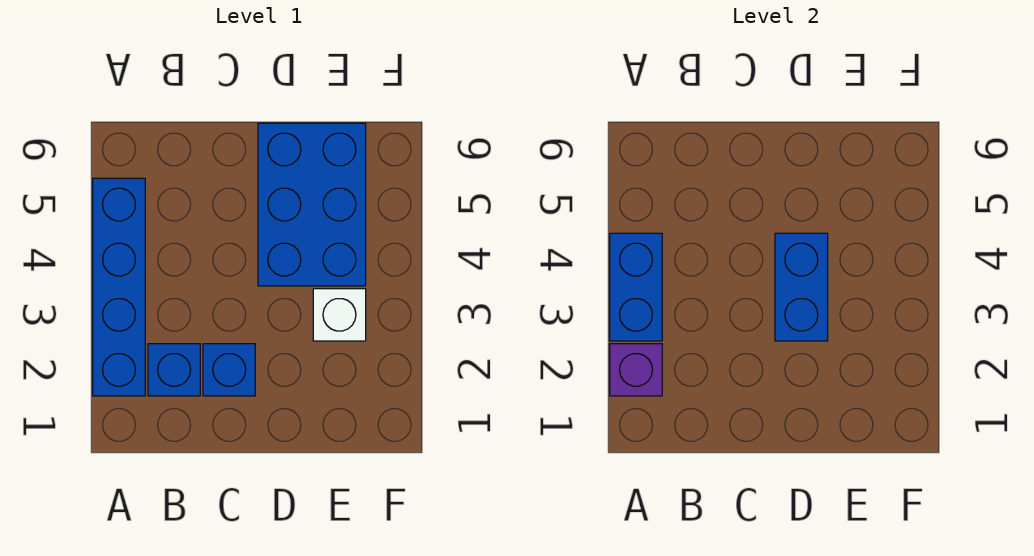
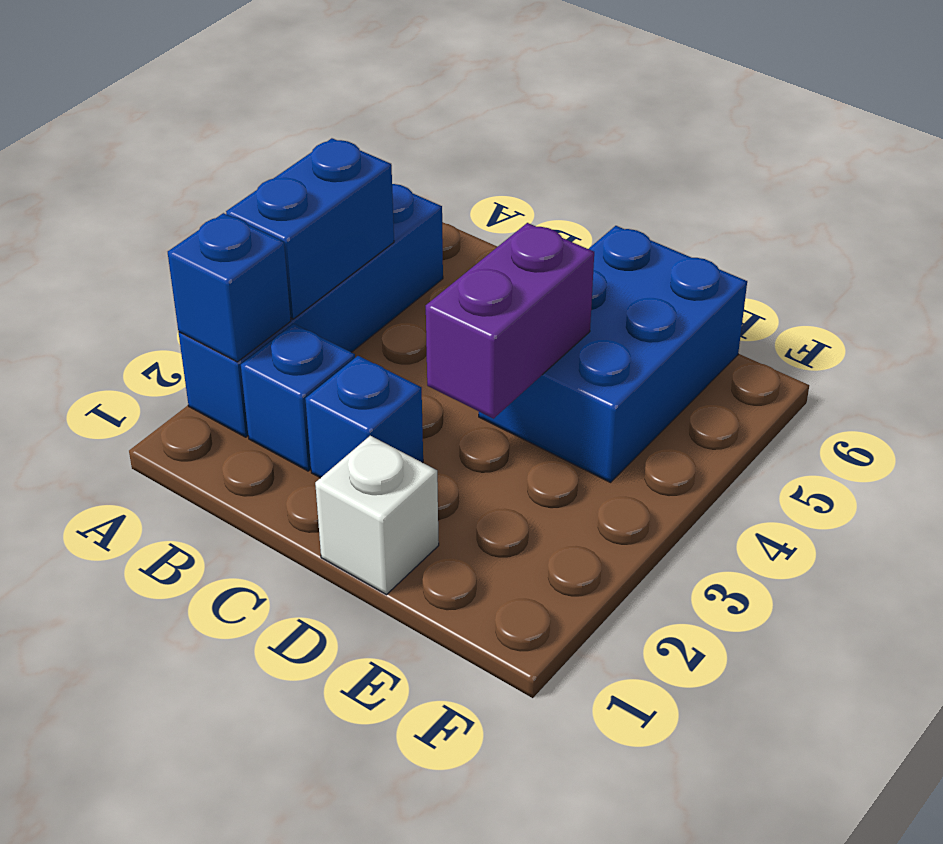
purple 1x1 brick [610,344,662,396] -> blue 1x1 brick [168,213,291,362]
blue 1x2 brick [775,233,828,341] -> purple 1x2 brick [426,223,594,419]
white 1x1 brick [313,289,366,341] -> white 1x1 brick moved to [315,436,439,595]

